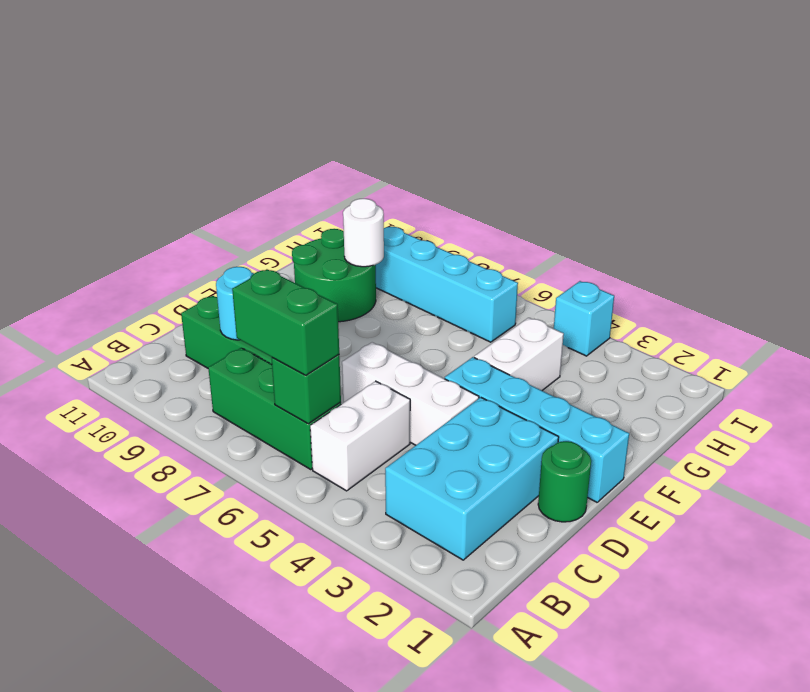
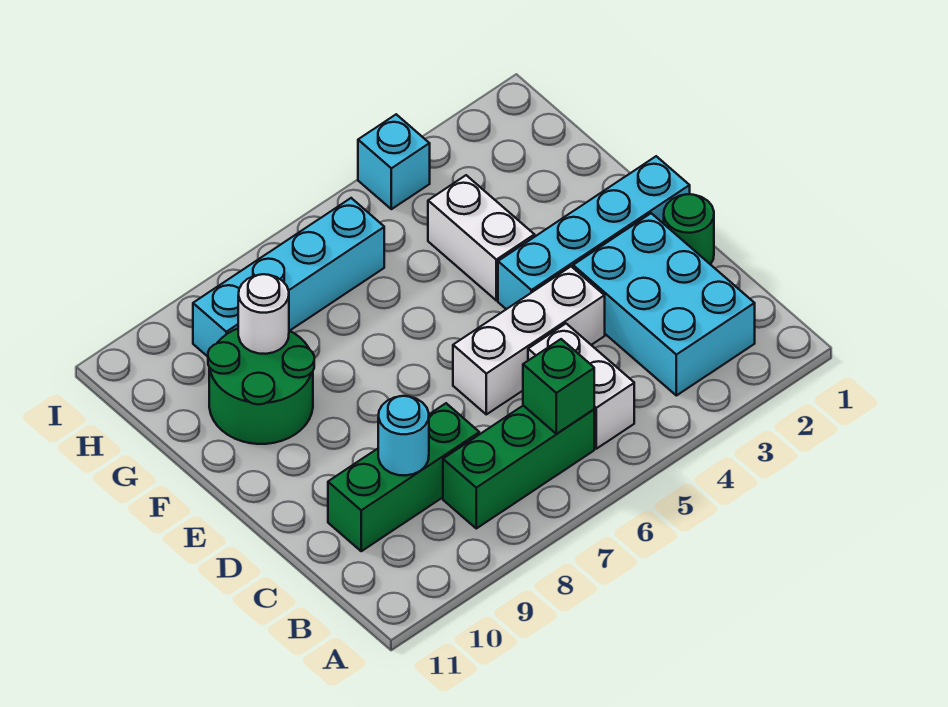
green 1x2 brick [232,269,339,375] -> none

